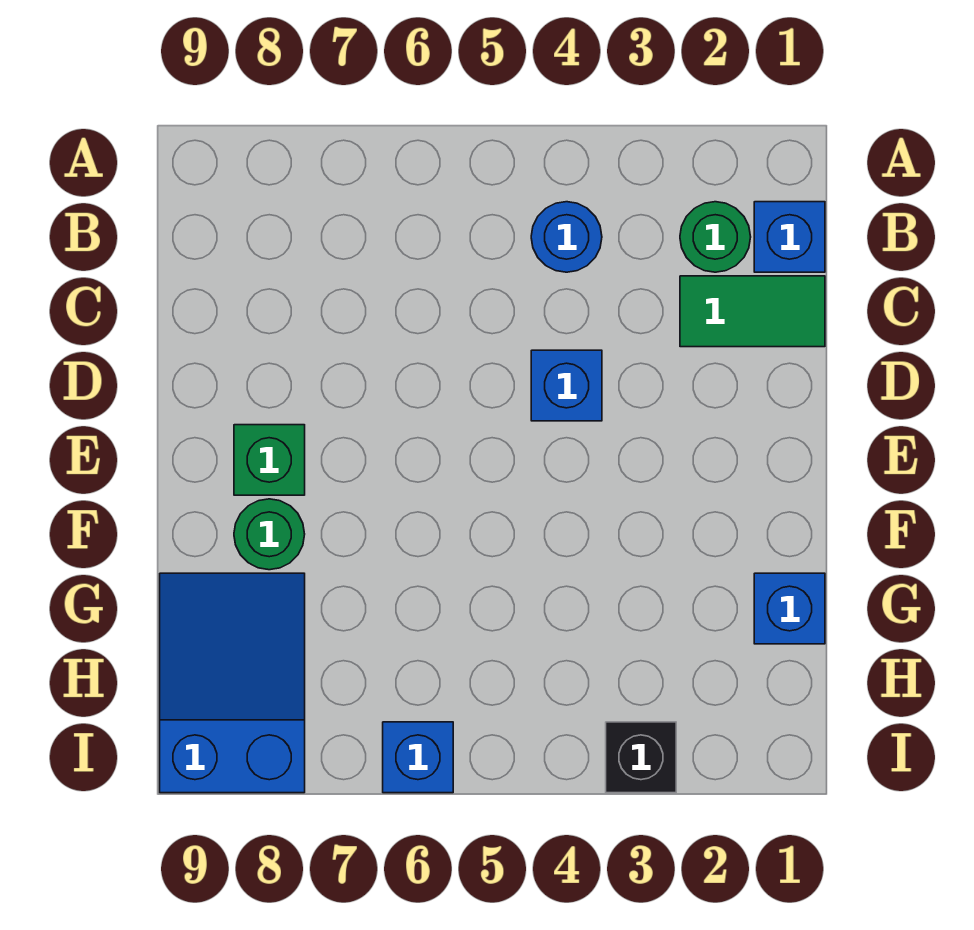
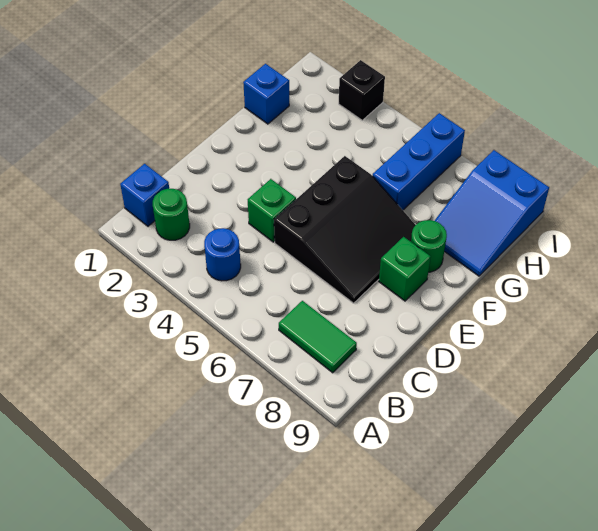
green 1x2 tile [680,276,825,347] -> green 1x2 tile moved to [279,301,357,373]
blue 1x1 brick [531,350,602,421] -> green 1x1 brick [248,179,296,242]
none -> black 3x3 slope [274,156,415,303]
blue 1x1 brick [383,722,453,793] -> blue 1x3 brick [373,113,465,210]

